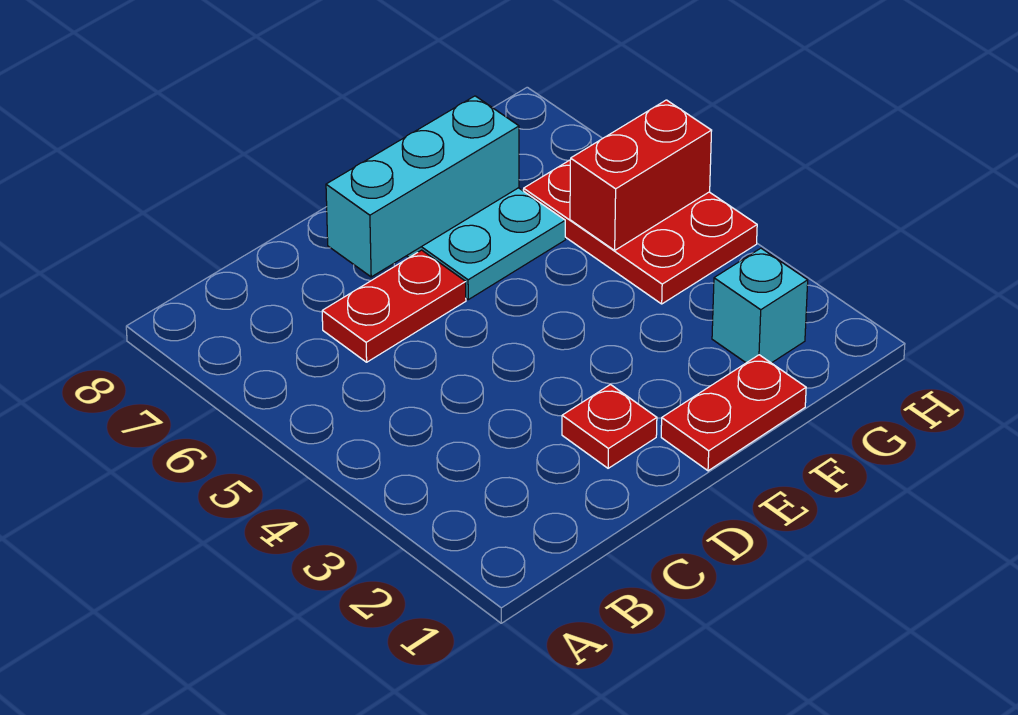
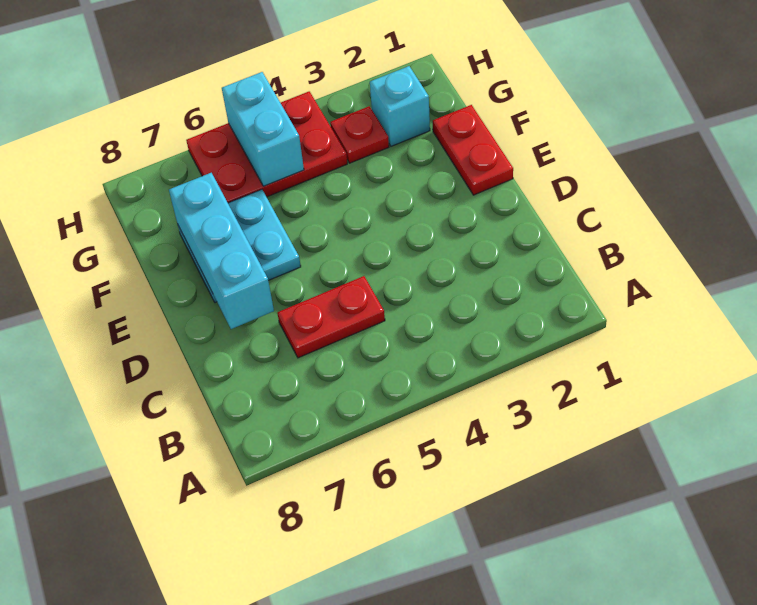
red 1x2 plate [322,250,466,362] -> red 1x2 plate turned to [277,276,385,358]
red 1x1 plate [562,385,657,468] -> red 1x1 plate moved to [330,106,389,163]
red 1x2 brick [570,100,712,250] -> cyan 1x2 brick [222,72,304,186]

